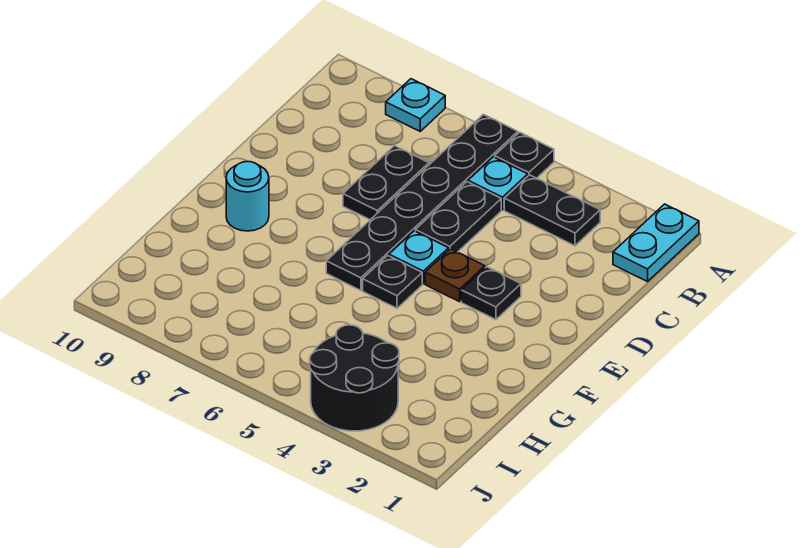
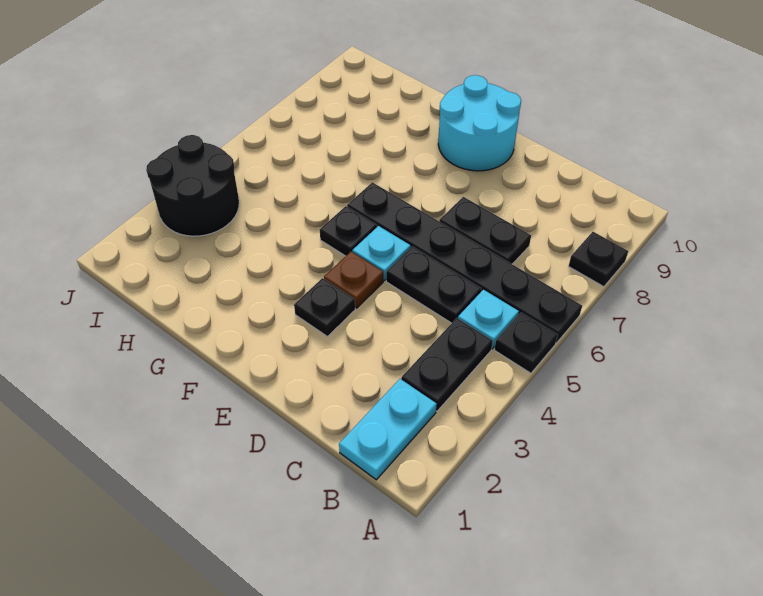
cyan 1x2 plate [613,204,699,282] -> cyan 1x2 plate turned to [339,379,437,480]
cyan 1x1 plate [386,79,445,131] -> black 1x1 plate [568,232,628,287]
cyan 1x1 round brick [226,162,269,231] -> cyan 2x2 round brick [438,75,521,171]

